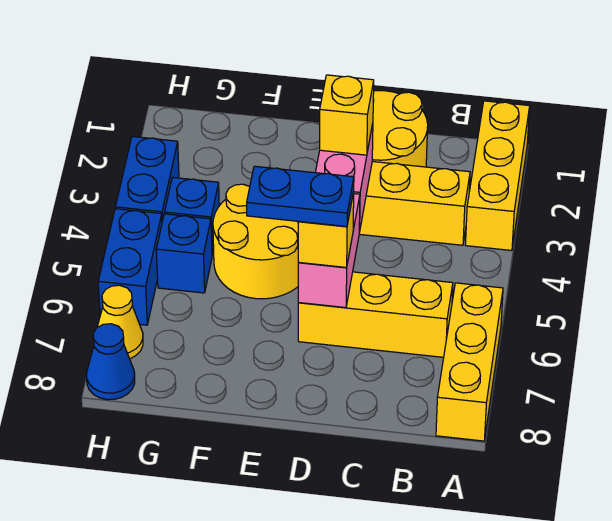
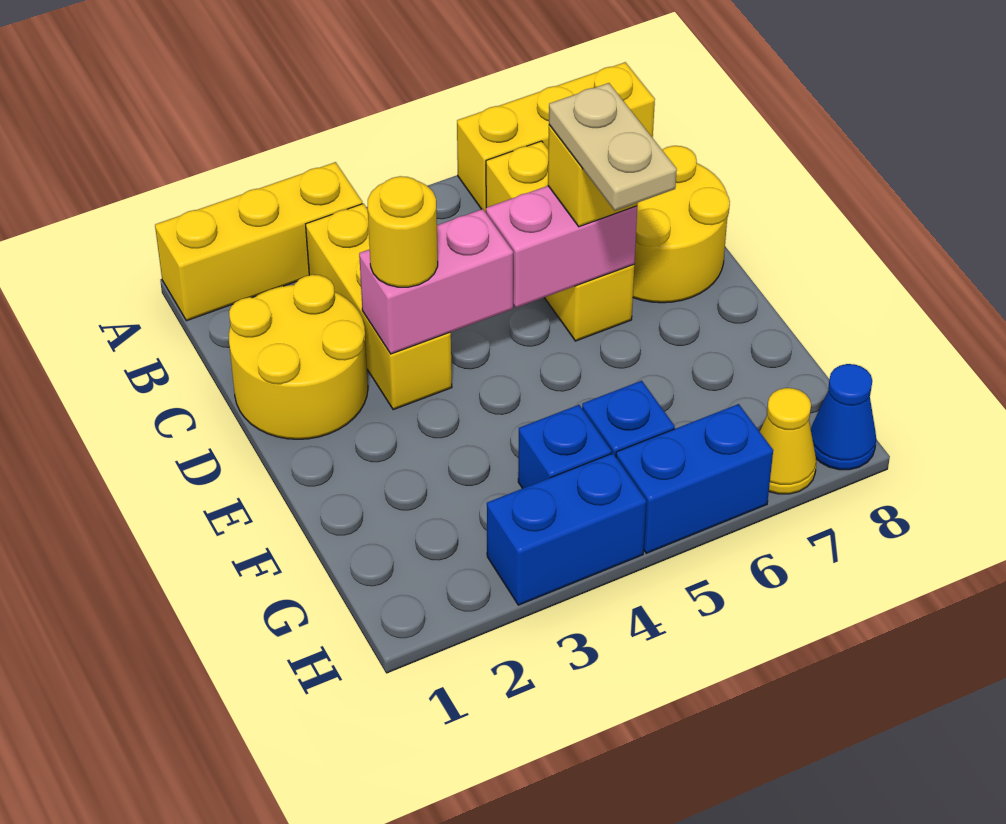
yellow 1x1 brick [320,75,374,155] -> yellow 1x1 round brick [368,176,438,287]
blue 1x2 plate [247,166,354,226] -> tan 1x2 plate [549,83,677,211]
yellow 2x2 round brick [213,184,298,299] -> yellow 2x2 round brick moved to [633,146,730,303]

